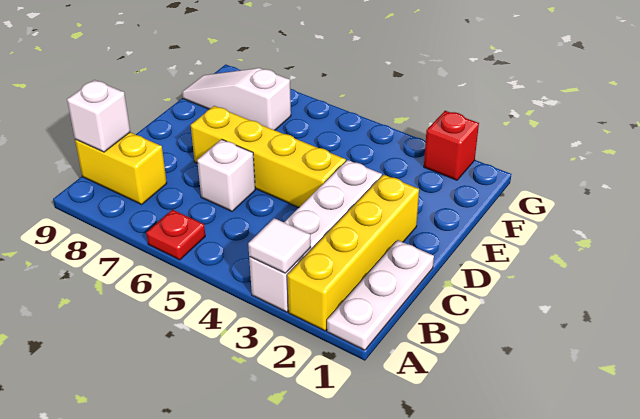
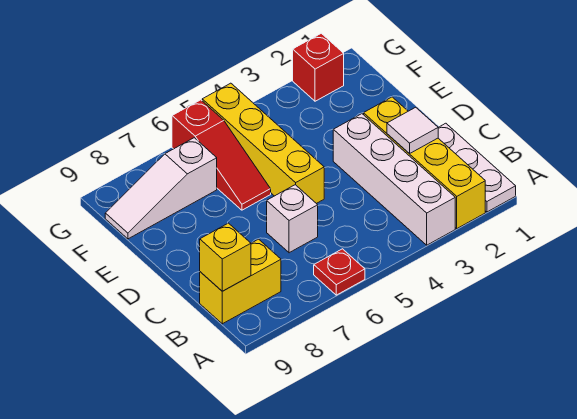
white 1x1 tile [248,218,311,273] -> white 1x1 tile moved to [387,107,438,154]
white 1x1 brick [67,80,130,152] -> yellow 1x1 brick [200,223,251,291]
yellow 1x4 brick [191,106,346,207] -> yellow 1x4 brick turned to [202,83,324,204]
none -> red 1x3 slope [172,100,271,210]

